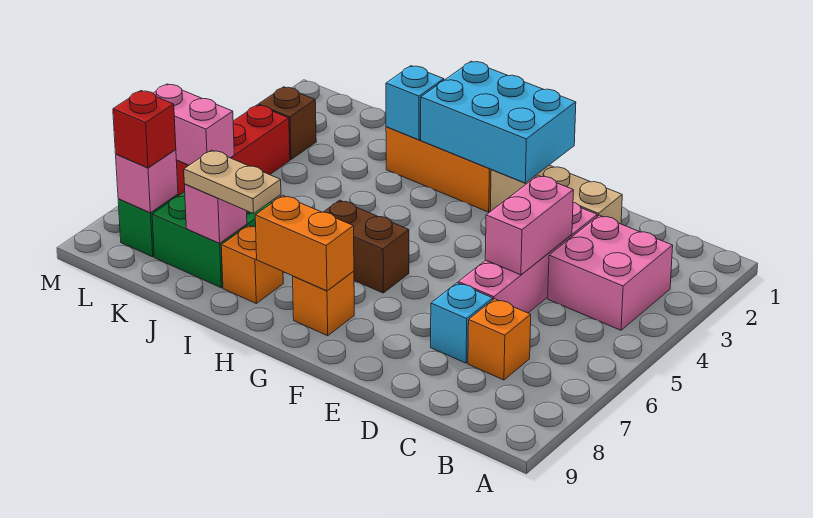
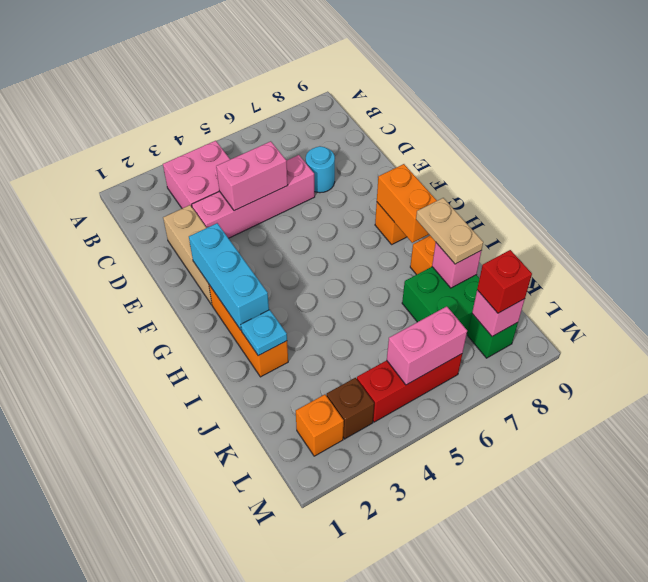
orange 1x1 brick [468,299,531,380] -> orange 1x1 brick moved to [296,395,344,456]
cyan 1x1 brick [431,283,493,363] -> cyan 1x1 round brick [306,146,335,193]
cyan 2x3 brick [421,61,576,183] -> cyan 1x3 brick [189,223,269,330]
brown 1x2 brick [324,200,409,293] -> none
cyan 1x1 brick [386,66,444,140] -> cyan 1x1 plate [241,310,287,356]
pink 1x2 brick [153,84,234,165] -> pink 1x2 brick turned to [387,306,467,385]

